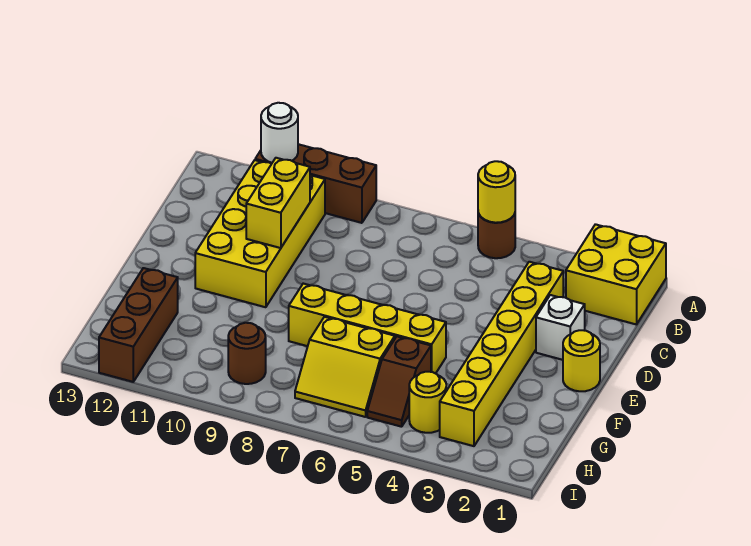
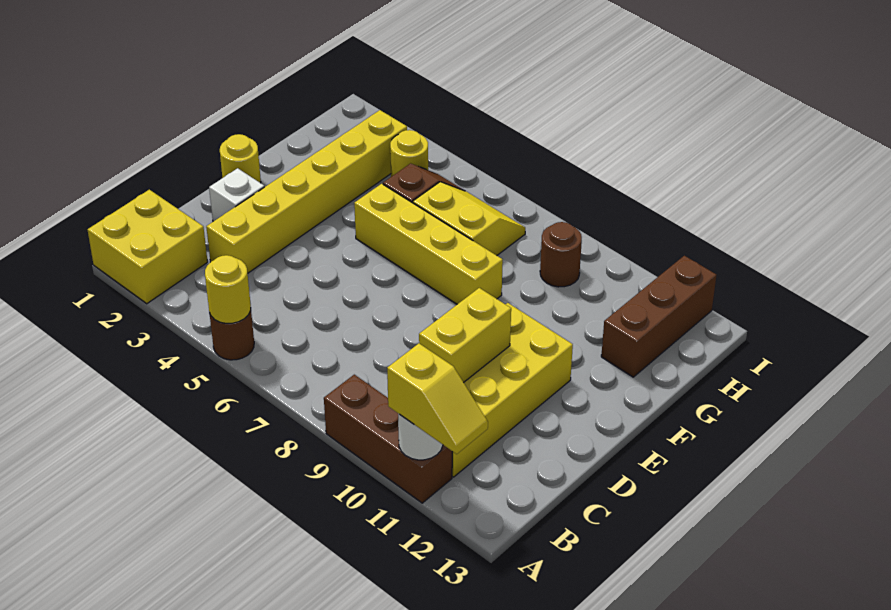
none -> yellow 1x2 slope [387,343,488,454]

